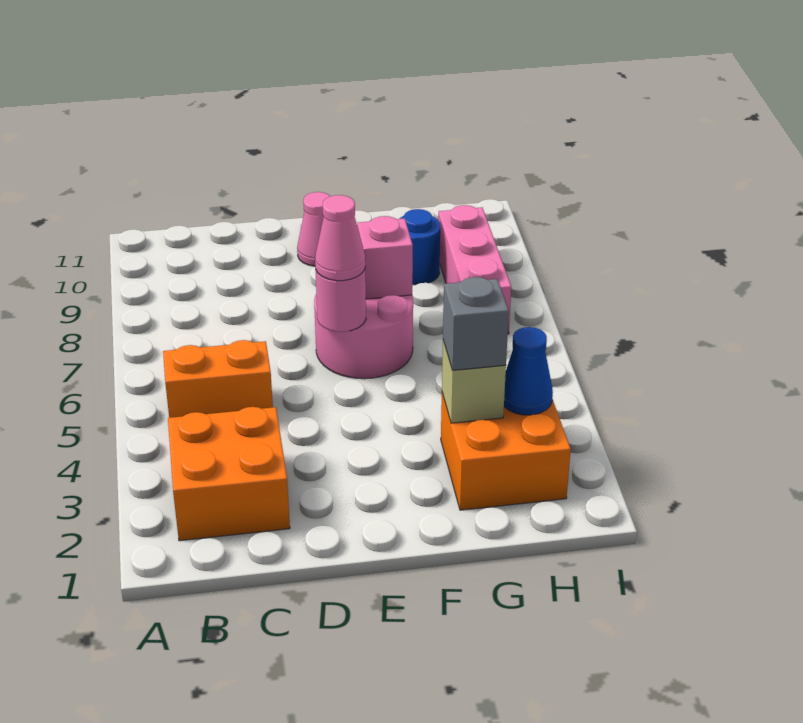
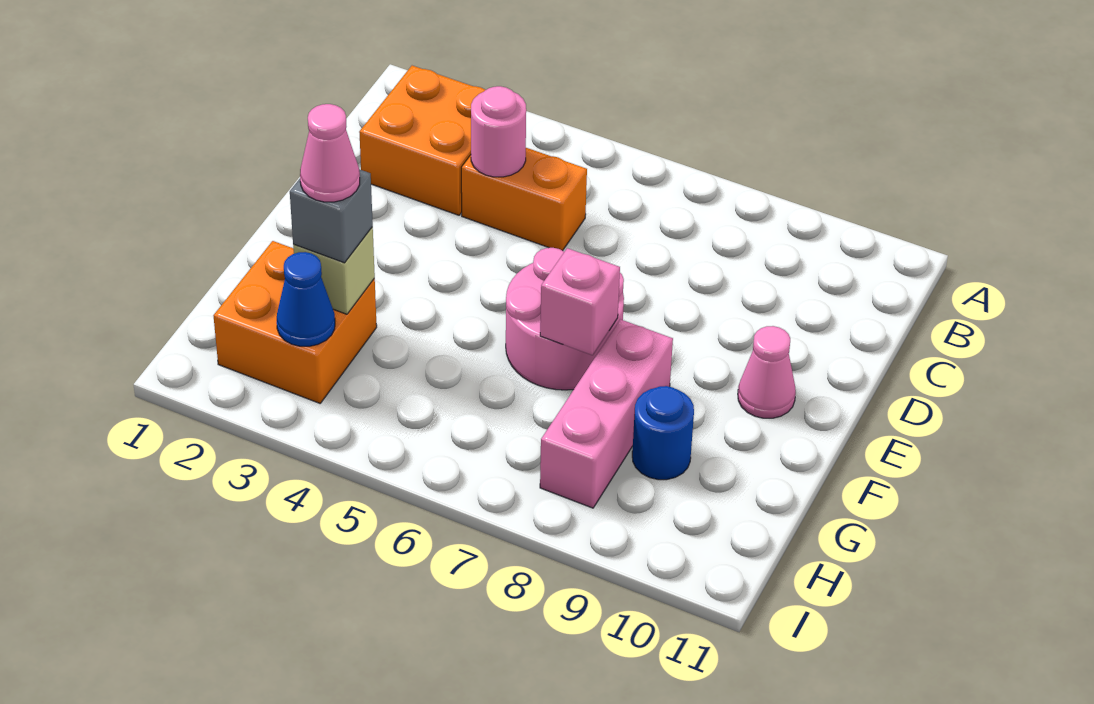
orange 1x2 brick [163,340,273,418] -> orange 1x2 brick turned to [461,148,587,251]
pink 1x1 round brick [316,270,366,332] -> pink 1x1 round brick moved to [471,86,526,177]
pink 1x1 cone [315,195,365,281] -> pink 1x1 cone moved to [300,104,360,202]
pink 1x3 brick [438,205,511,334] -> pink 1x3 brick turned to [540,319,673,508]

